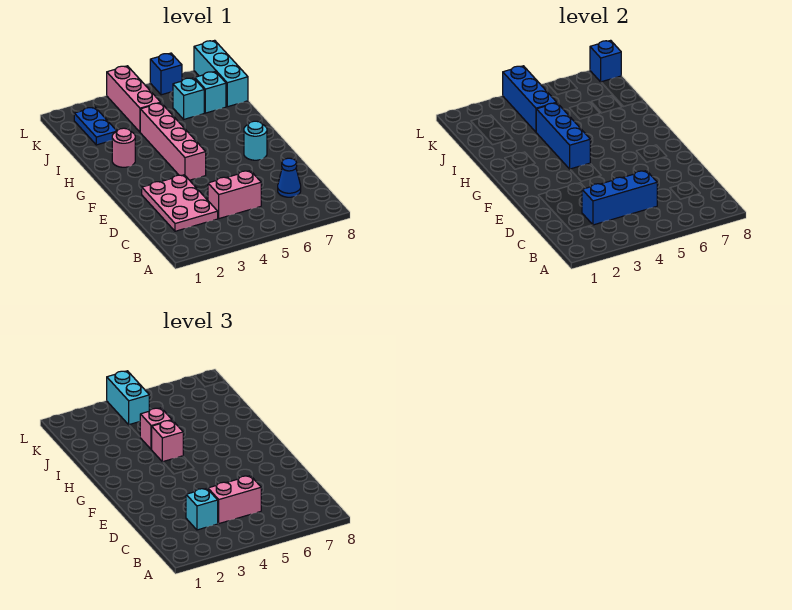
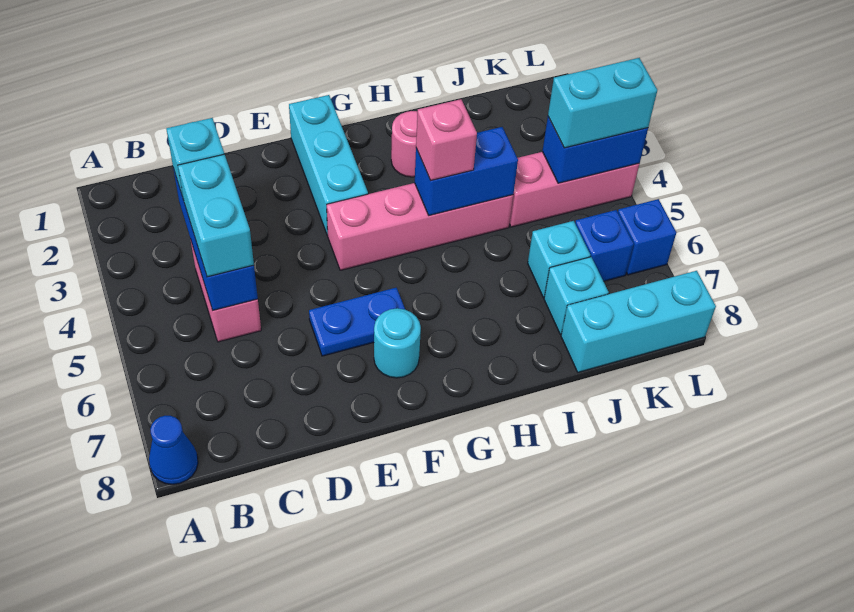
pink 2x3 plate [142,175,218,231] -> none
pink 1x2 brick [208,476,261,524] -> cyan 1x2 brick [178,154,254,277]
blue 1x1 cone [278,158,301,197] -> blue 1x1 cone moved to [149,416,198,484]
none -> cyan 1x3 brick [289,95,368,235]
blue 1x3 brick [536,103,590,169] -> blue 1x2 brick [415,127,518,216]
pink 1x1 brick [140,408,172,450] -> none
blue 1x2 plate [74,107,117,145] -> blue 1x2 plate moved to [309,288,405,356]
blue 1x3 brick [503,66,557,132] -> blue 1x2 brick [542,117,648,183]
blue 1x1 brick [590,40,621,82] -> blue 1x1 brick moved to [575,210,634,281]

